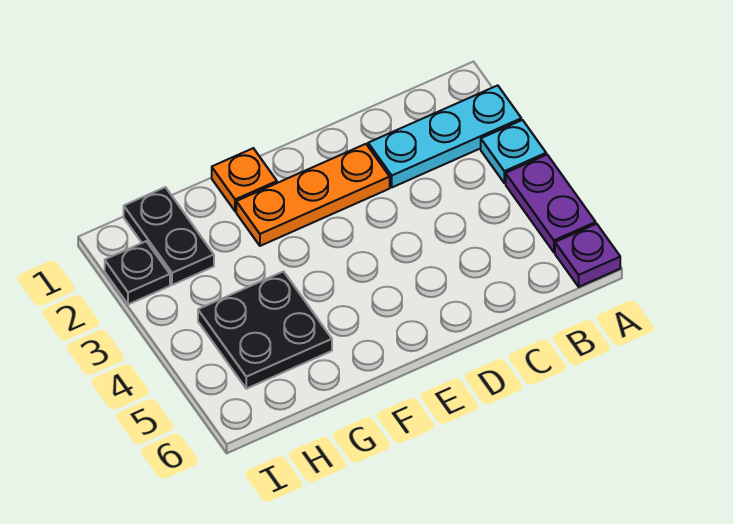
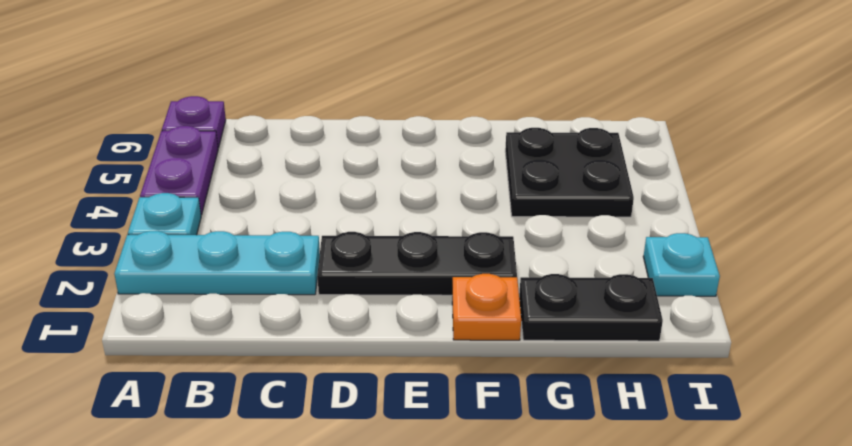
orange 1x3 plate [236,144,390,246] -> black 1x3 plate [317,232,517,295]
black 1x2 plate [124,187,214,285] -> black 1x2 plate turned to [519,274,663,341]
black 1x1 plate [105,241,170,304] -> cyan 1x1 plate [643,233,720,296]

